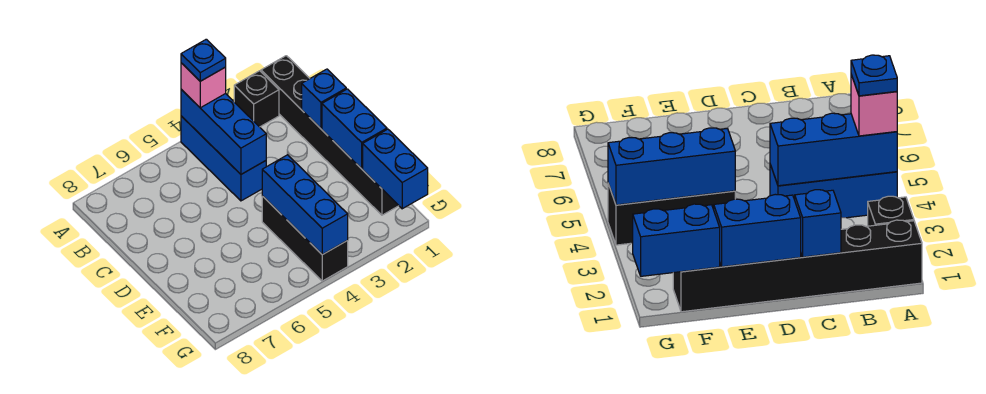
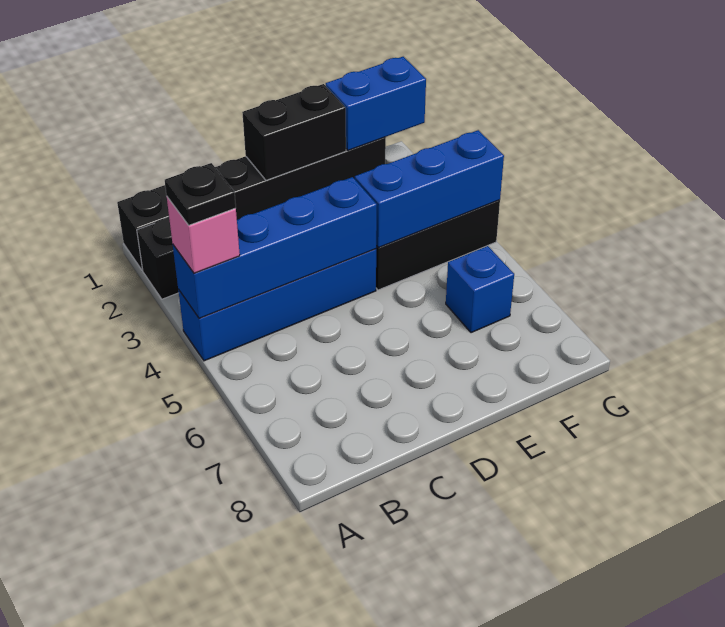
blue 1x3 brick [181,116,266,201] -> blue 1x4 brick [178,249,376,361]
blue 1x3 brick [181,89,266,174] -> blue 1x4 brick [173,177,377,318]
blue 1x1 plate [181,39,226,81] -> black 1x1 plate [165,163,236,225]
blue 1x1 brick [302,69,346,128] -> blue 1x1 brick moved to [446,246,514,333]
blue 1x2 brick [322,89,387,169] -> black 1x2 brick [242,84,346,180]

